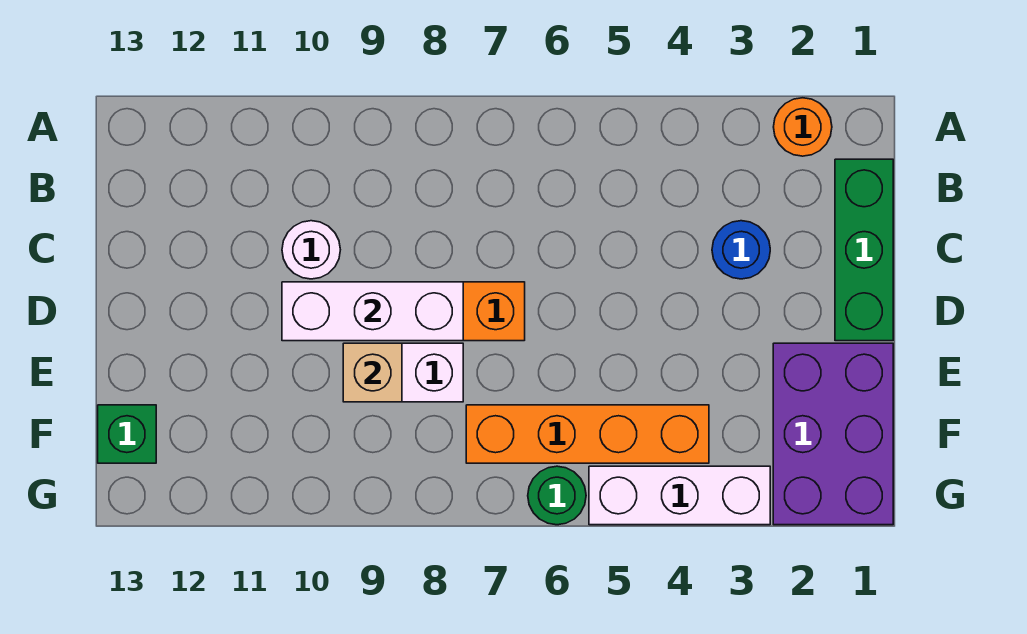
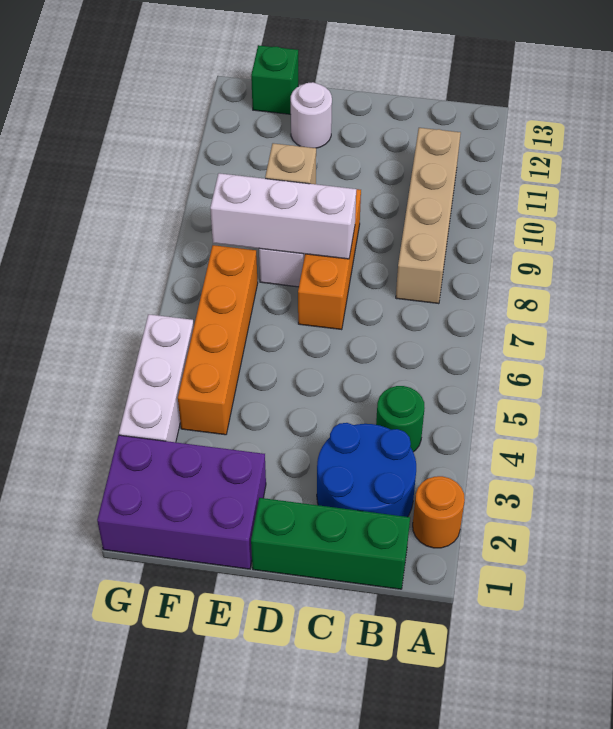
none -> tan 1x4 brick [396,128,461,304]
blue 1x1 round brick [712,221,770,279] -> blue 2x2 round brick [317,423,416,517]
white 1x1 round brick [282,221,340,279] -> white 1x1 round brick moved to [291,82,332,148]
white 1x3 brick [282,282,463,341] -> white 1x3 brick turned to [210,173,356,259]
green 1x1 round brick [528,466,586,525] -> green 1x1 round brick moved to [376,386,425,452]

